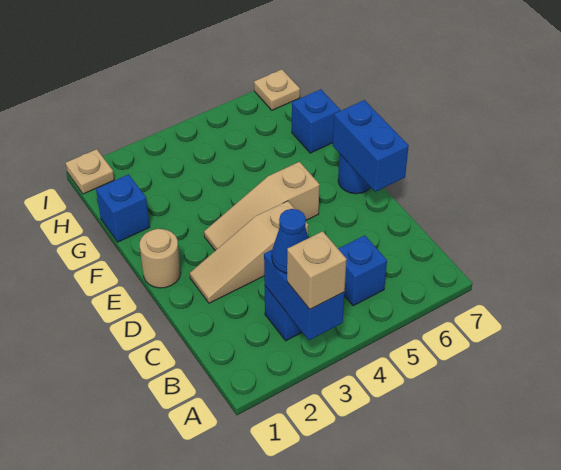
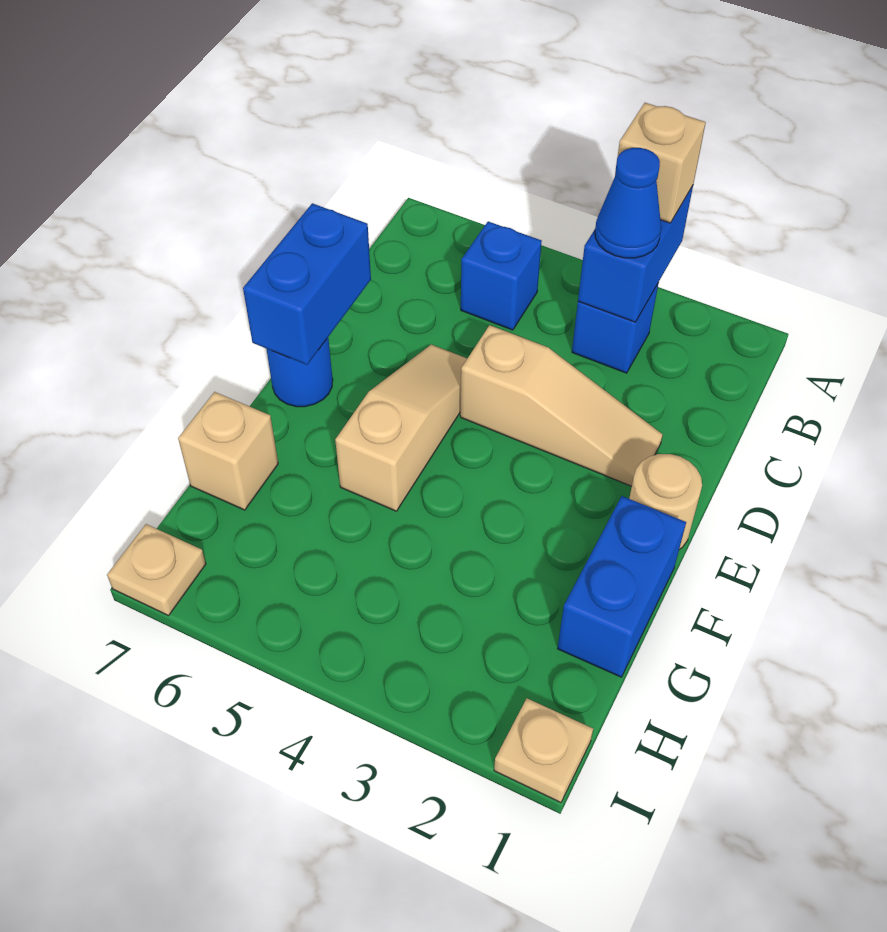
tan 1x3 slope [204,162,320,251] -> tan 1x3 slope turned to [335,345,467,511]
blue 1x1 brick [96,174,150,242] -> blue 1x2 brick [558,496,686,677]
blue 1x1 brick [292,89,340,153] -> tan 1x1 brick [178,392,278,510]

